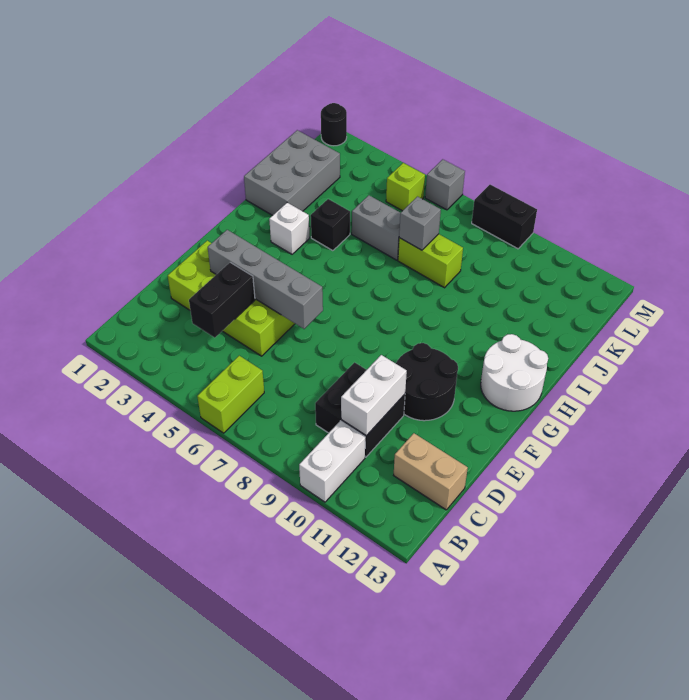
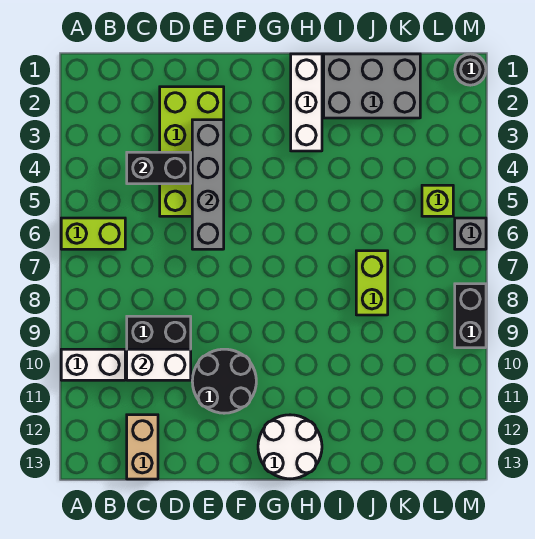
white 1x1 brick [269,203,310,254] -> white 1x3 brick [291,54,322,151]
black 1x1 brick [311,199,350,251] -> none
grey 1x2 brick [352,195,400,260] -> none
grey 1x1 brick [399,197,441,250] -> none

